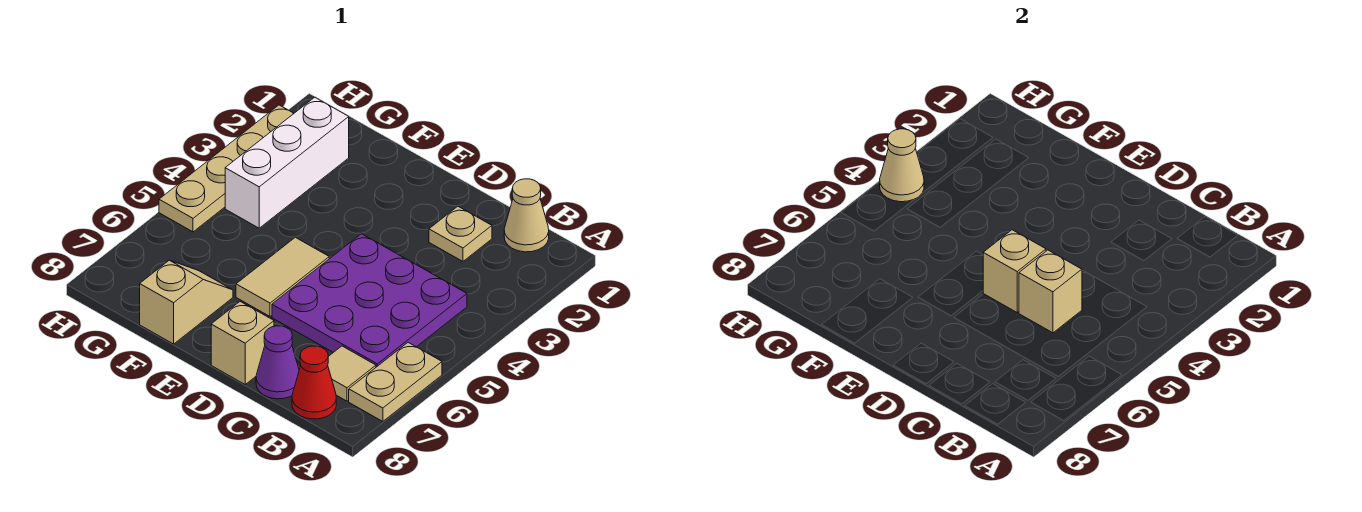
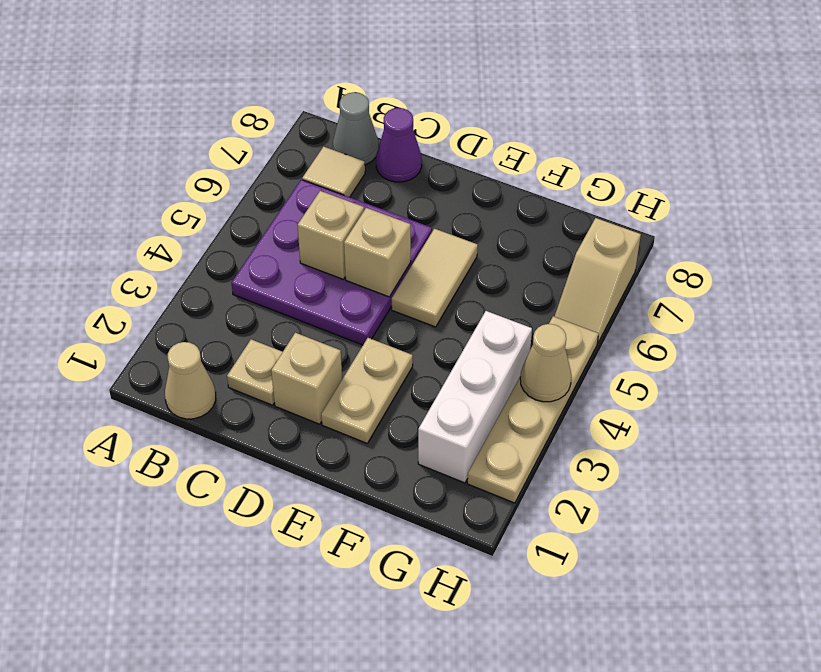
tan 1x2 plate [349,342,442,421] -> tan 1x2 plate moved to [321,338,413,443]
red 1x1 cone [292,346,336,419] -> grey 1x1 cone [333,92,378,165]
tan 1x1 brick [211,302,274,384] -> tan 1x1 brick moved to [271,333,342,424]
tan 1x2 slope [140,260,233,344] -> tan 1x2 slope moved to [554,218,641,343]

